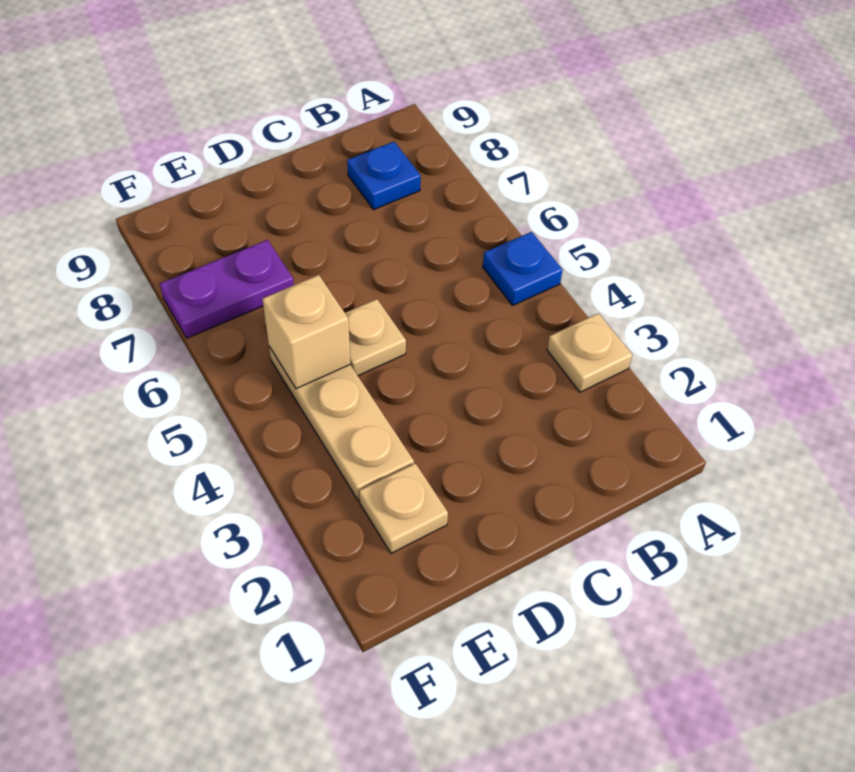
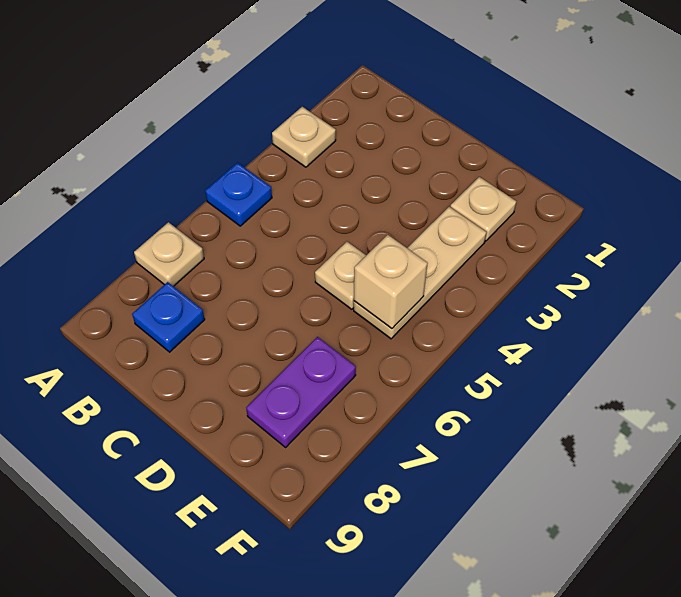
none -> tan 1x1 plate [134,222,204,286]
purple 1x2 plate [160,240,294,338] -> purple 1x2 plate turned to [246,337,356,447]

